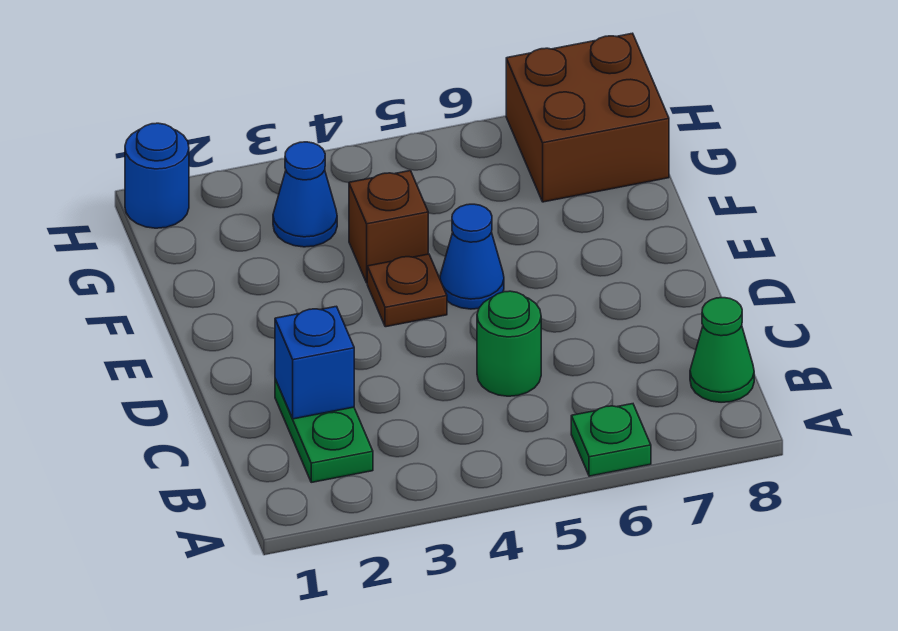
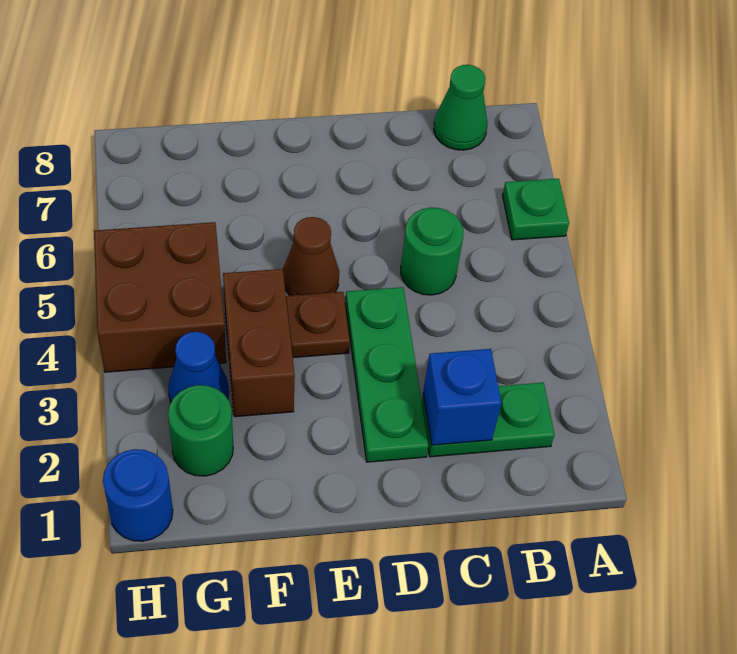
none -> green 1x3 plate [345,287,429,462]
blue 1x1 cone [440,204,504,309] -> brown 1x1 cone [283,217,339,296]
brown 1x1 brick [349,171,428,283] -> brown 1x2 brick [223,269,295,417]
none -> green 1x1 round brick [168,385,233,476]
brown 2x2 brick [506,33,669,202] -> brown 2x2 brick moved to [94,222,226,372]

